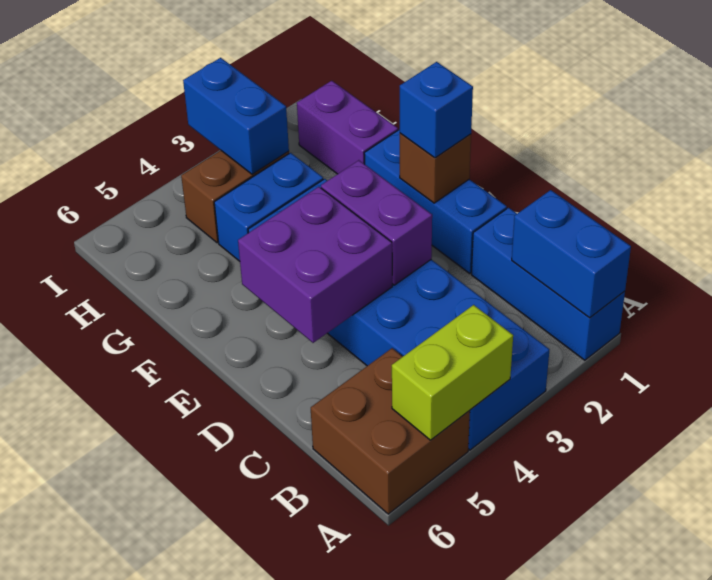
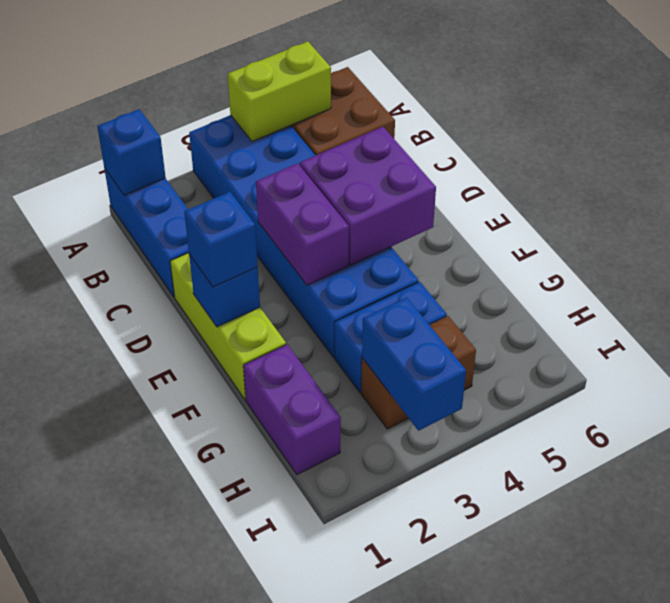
blue 1x2 brick [512,190,631,318] -> blue 1x1 brick [97,109,166,195]
blue 1x3 brick [364,129,507,273] -> lime 1x3 brick [170,253,286,400]
brown 1x1 brick [400,133,471,203] -> blue 1x1 brick [189,255,260,327]

